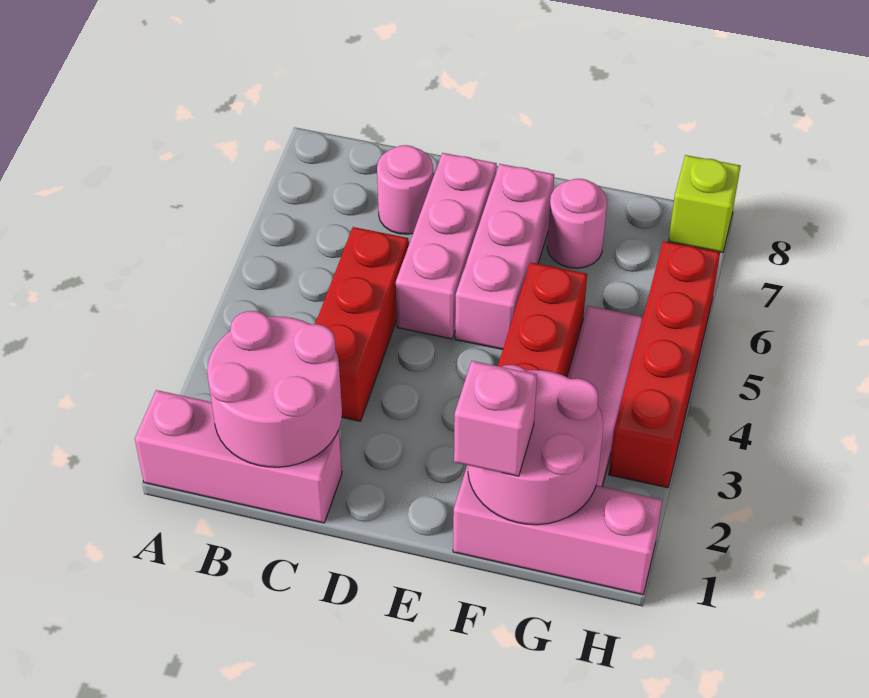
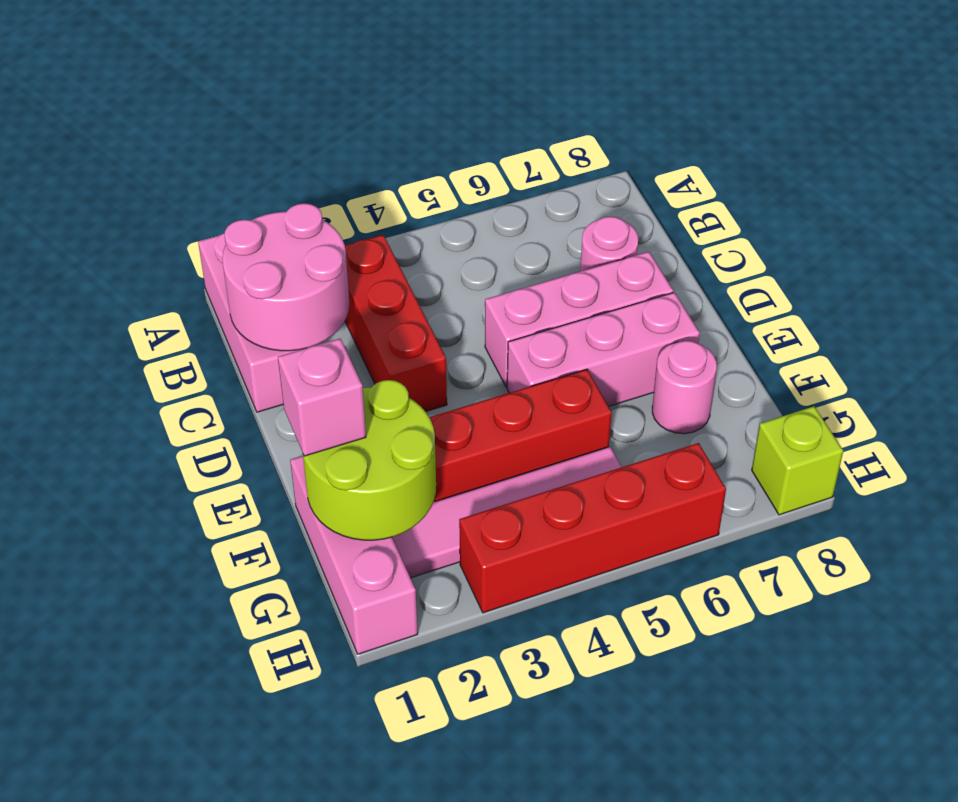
red 1x3 brick [315,227,409,421] -> red 1x3 brick turned to [345,235,447,412]
pink 2x2 round brick [468,365,603,525] -> lime 2x2 round brick [303,380,436,540]

